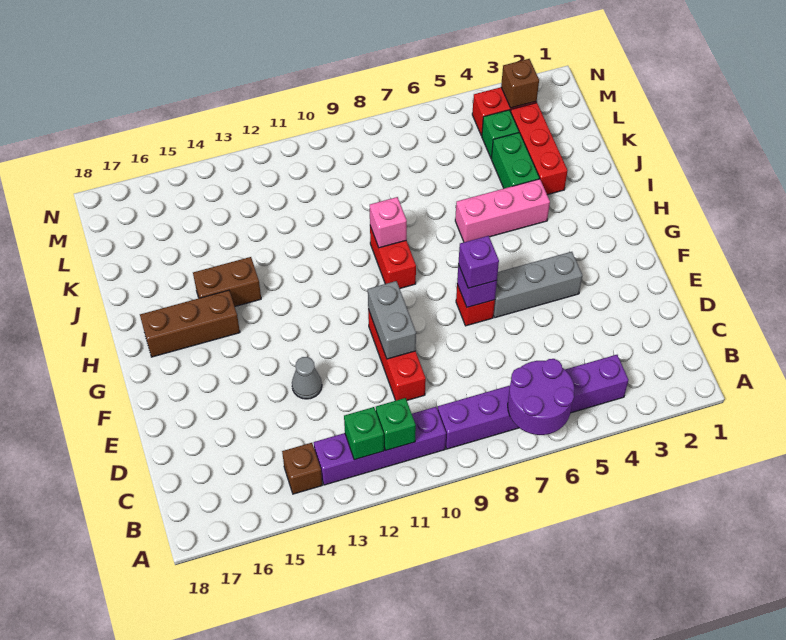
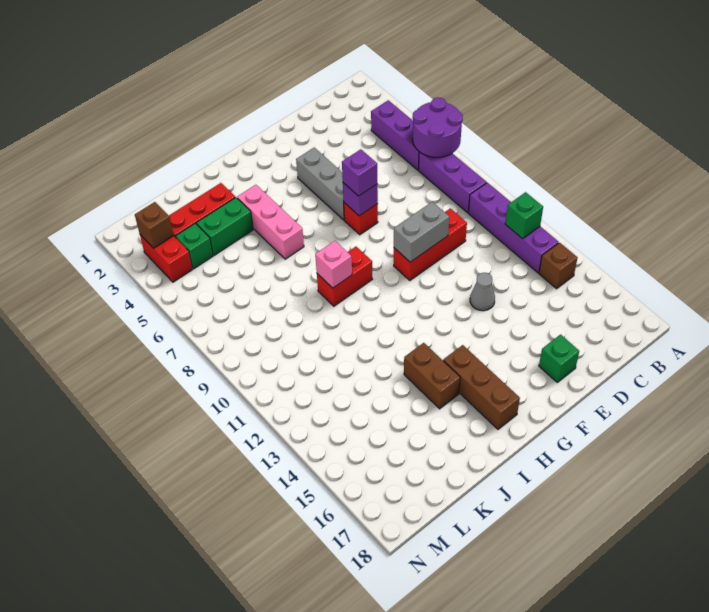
green 1x1 brick [376,398,416,451] -> green 1x1 brick moved to [539,335,579,382]

